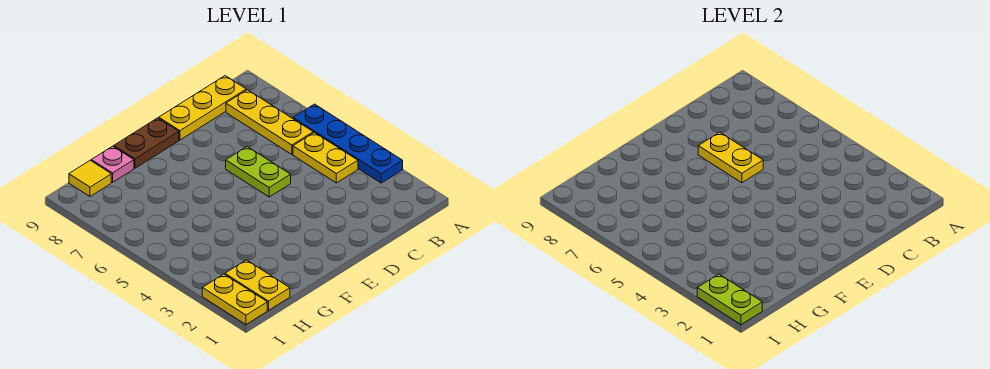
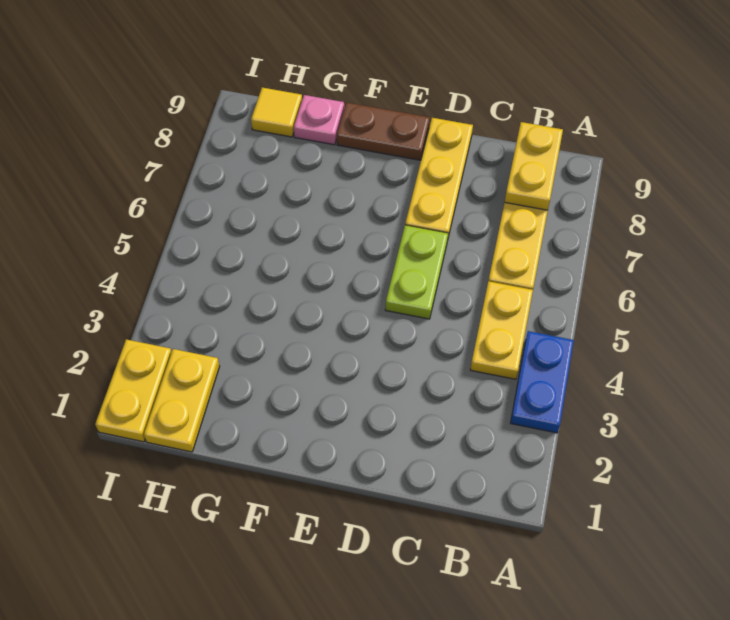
blue 1x4 plate [293,104,403,183] -> blue 1x2 plate [511,331,574,433]
yellow 1x3 plate [159,76,246,140] -> yellow 1x3 plate turned to [405,118,473,241]
yellow 1x2 plate [698,132,763,183] -> yellow 1x2 plate moved to [505,122,563,210]
lime 1x2 plate [697,274,762,324] -> none

